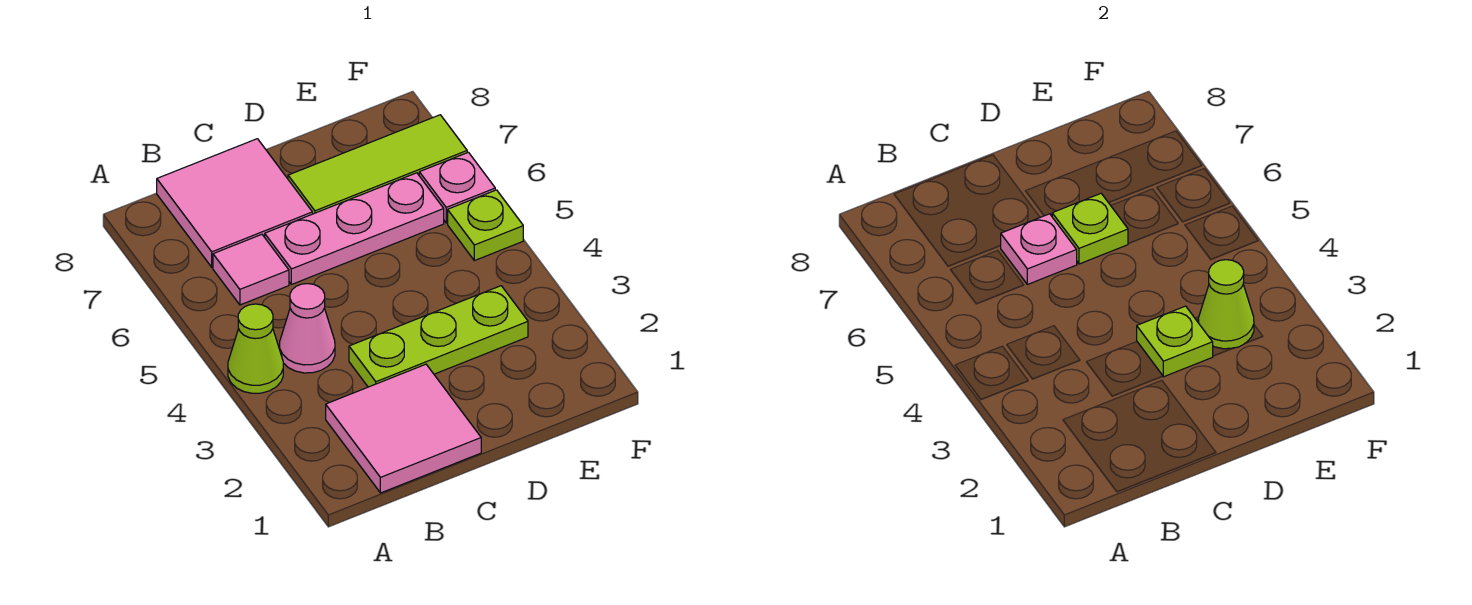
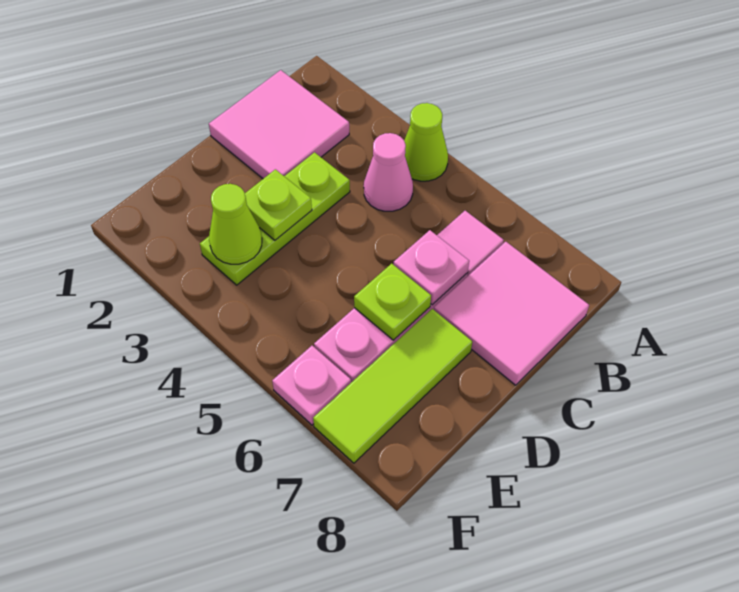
lime 1x1 plate [448,190,523,261] -> none

